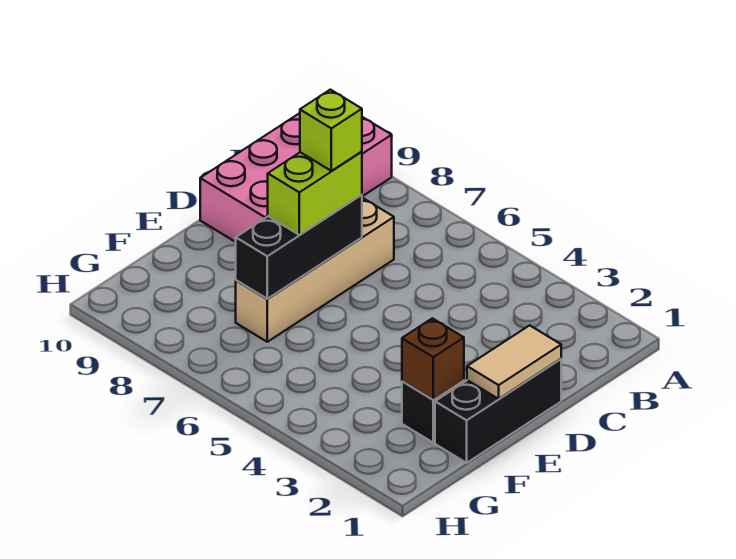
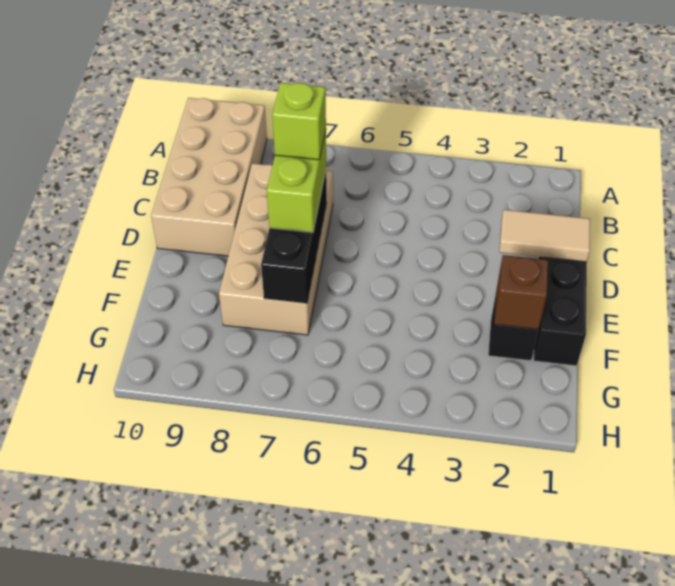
pink 2x4 brick [200,113,392,242] -> tan 2x4 brick [151,98,267,256]
tan 1x4 brick [236,198,394,342] -> tan 2x4 brick [219,163,333,335]
tan 1x2 tile [467,325,561,399] -> tan 1x2 tile turned to [499,210,590,262]

